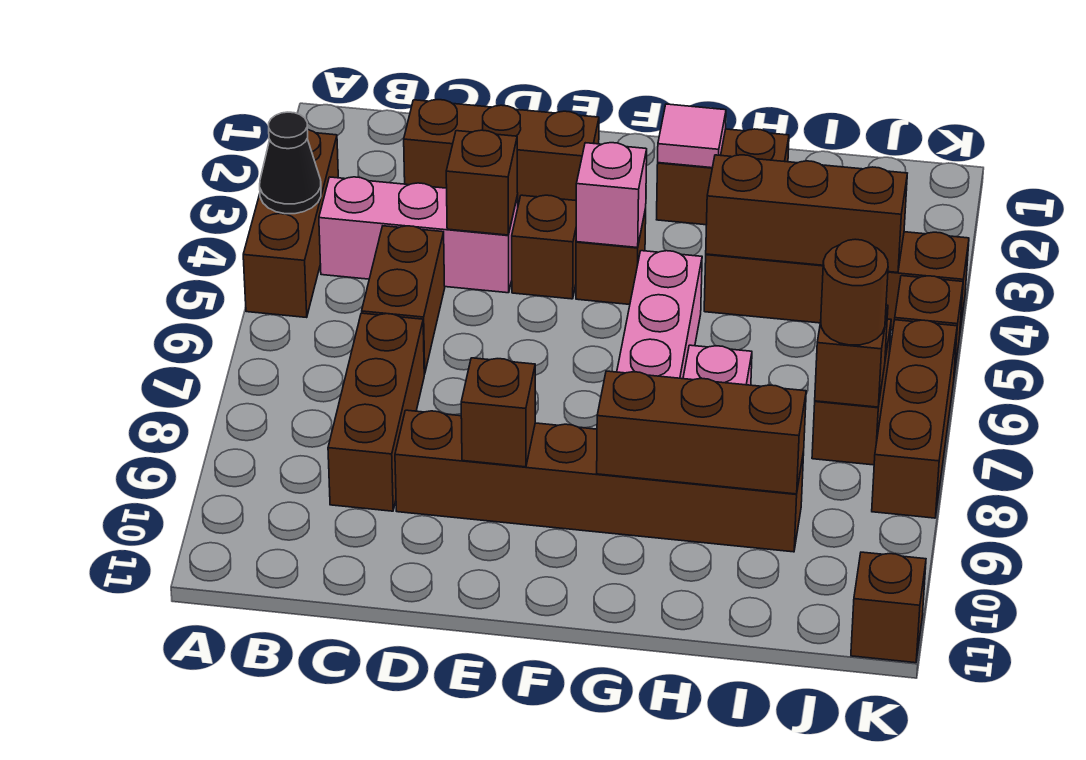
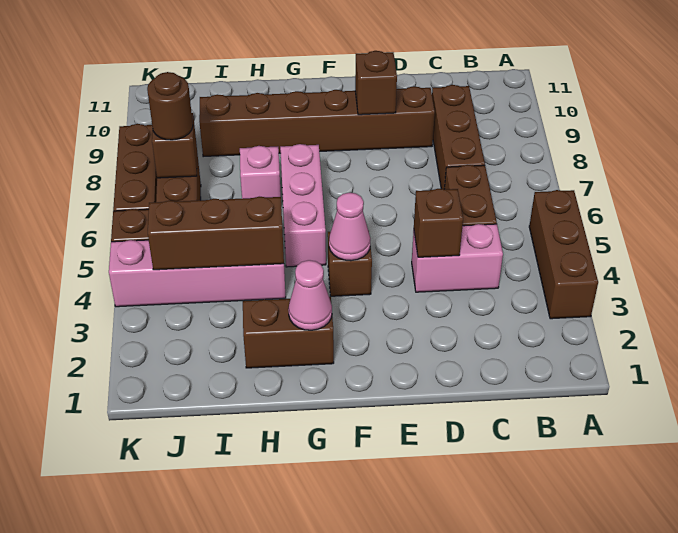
black 1x1 cone [260,112,321,214] -> none
pink 1x3 brick [319,177,518,293] -> pink 1x2 brick [412,224,503,292]
brown 1x3 brick [404,100,599,205] -> none
brown 1x1 brick [512,195,576,299] -> none
pink 1x1 brick [576,143,647,248] -> pink 1x1 cone [329,193,371,261]
pink 1x1 tile [658,104,726,168] -> pink 1x1 cone [288,260,332,330]
brown 1x3 brick [597,371,806,494] -> none
brown 1x4 brick [704,232,969,330] -> pink 1x4 brick [109,240,286,307]
brown 1x1 brick [851,552,926,663] -> none

